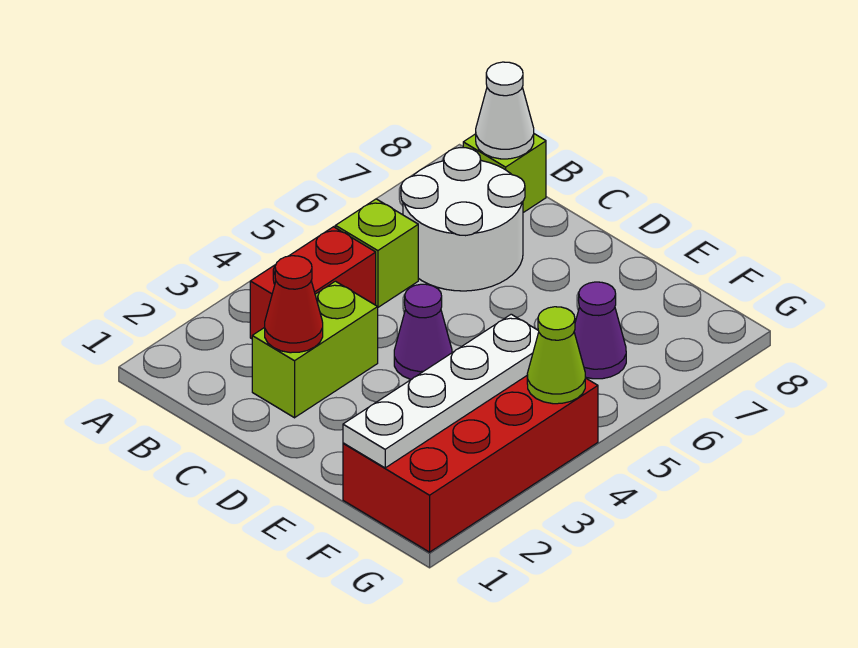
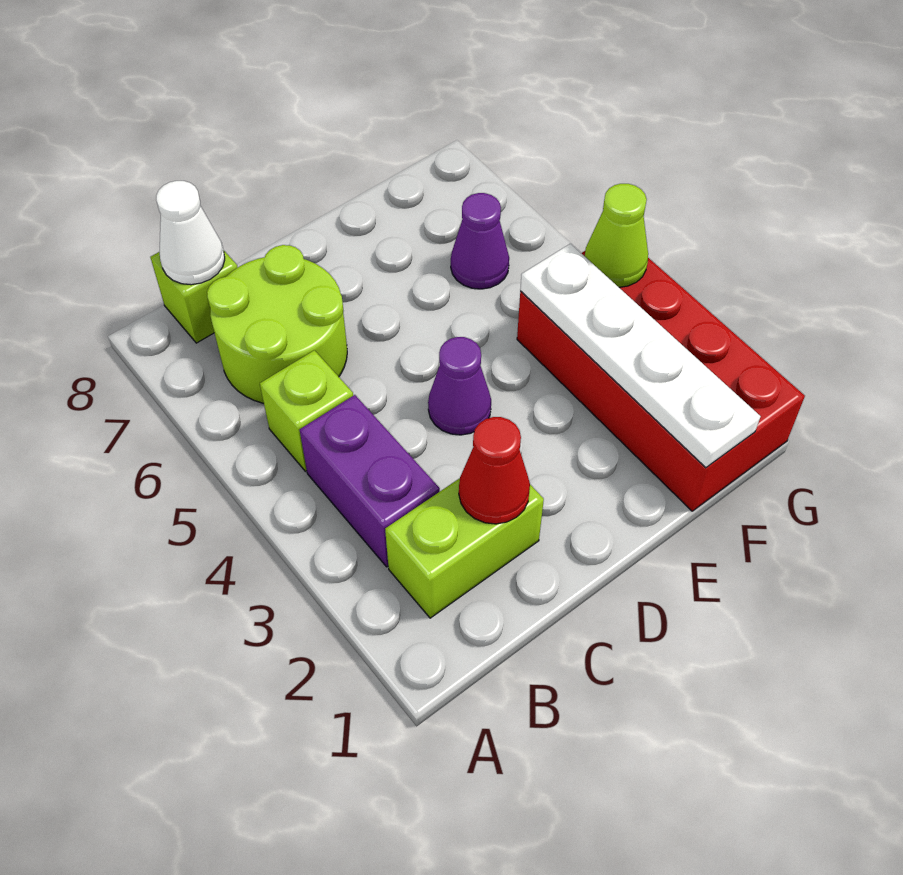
red 1x2 brick [250,227,376,339] -> purple 1x2 brick [300,395,440,567]
white 2x2 round brick [401,148,525,291] -> lime 2x2 round brick [207,245,347,403]
lime 1x2 brick [252,281,378,418] -> lime 1x2 brick turned to [385,478,544,618]

